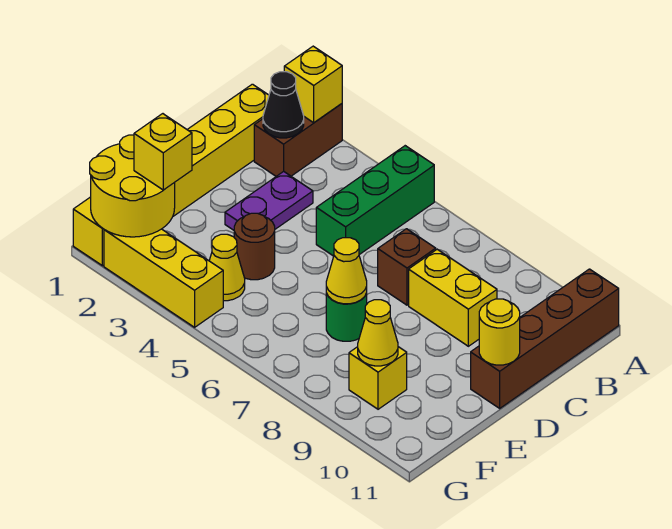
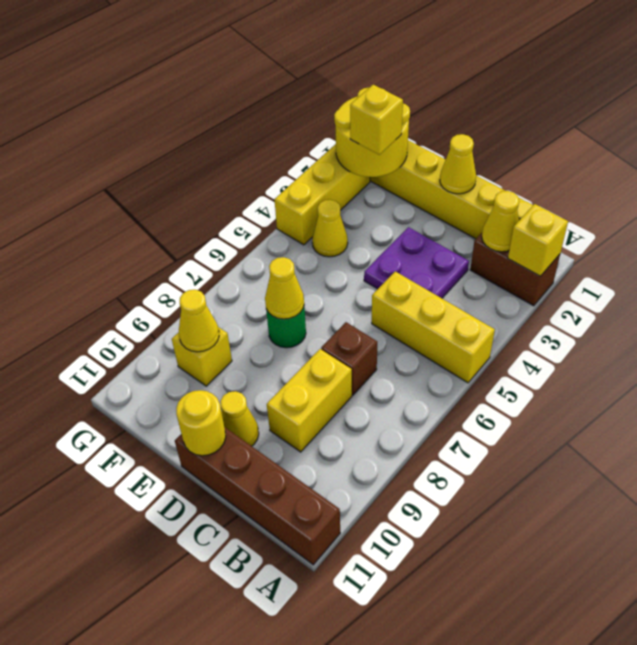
green 1x3 brick [316,146,434,256] -> yellow 1x3 brick [372,271,495,383]
black 1x1 cone [263,72,304,138] -> yellow 1x1 cone [482,191,519,252]
purple 1x2 plate [225,171,313,230] -> purple 2x2 plate [364,227,469,298]
none -> yellow 1x1 cone [440,134,476,194]
none -> yellow 1x1 cone [220,391,259,446]
brown 1x1 round brick [234,213,275,280] -> none

